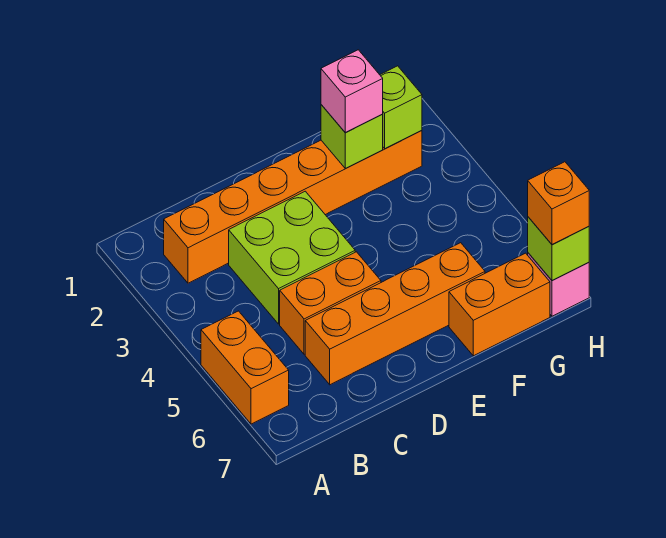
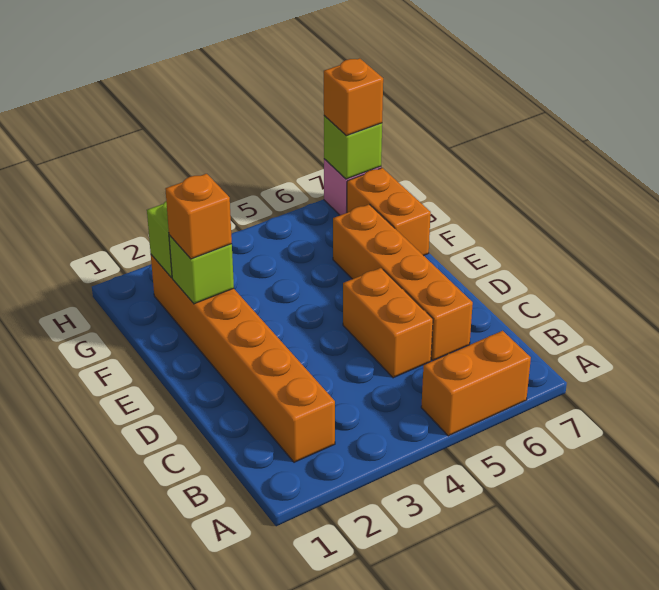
lime 2x2 brick [229,191,355,324] -> none
pink 1x1 brick [321,50,383,132] -> orange 1x1 brick [165,174,232,259]

